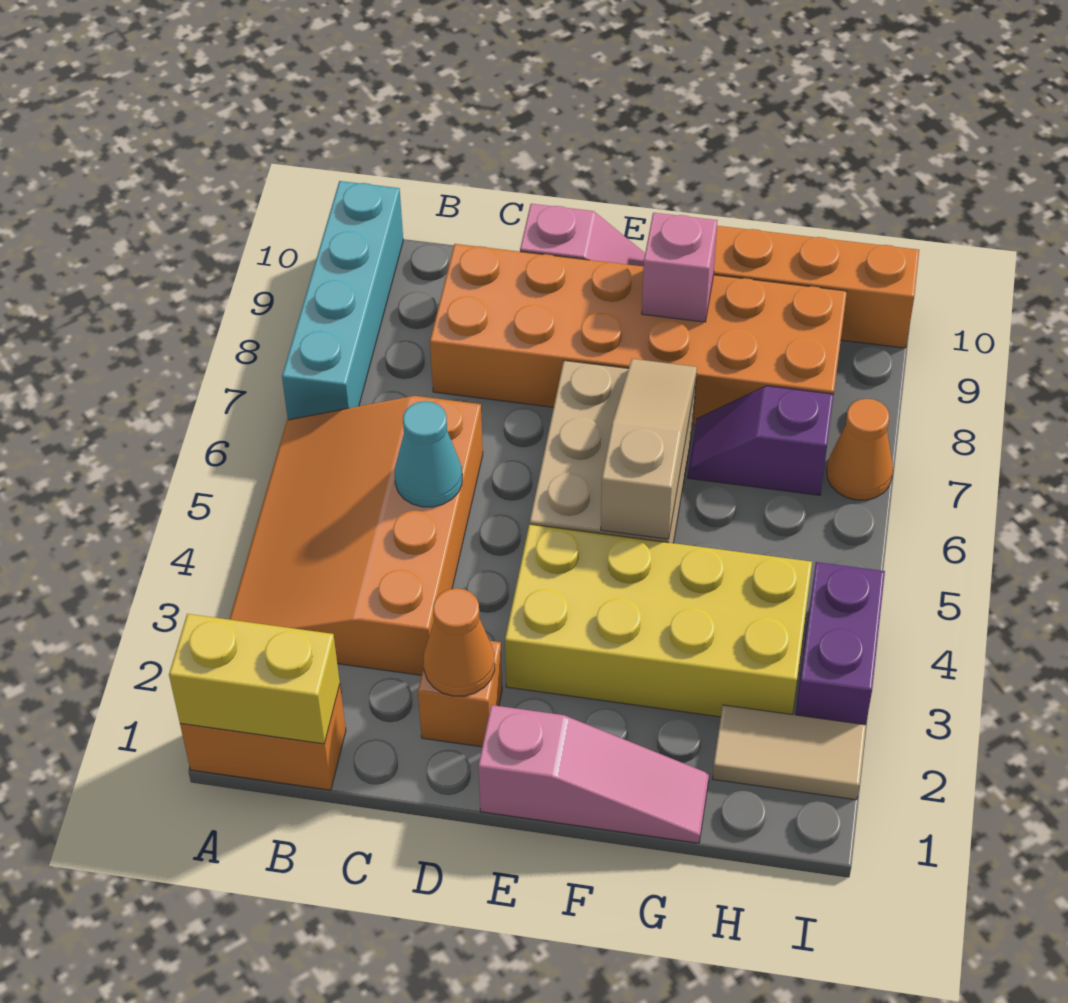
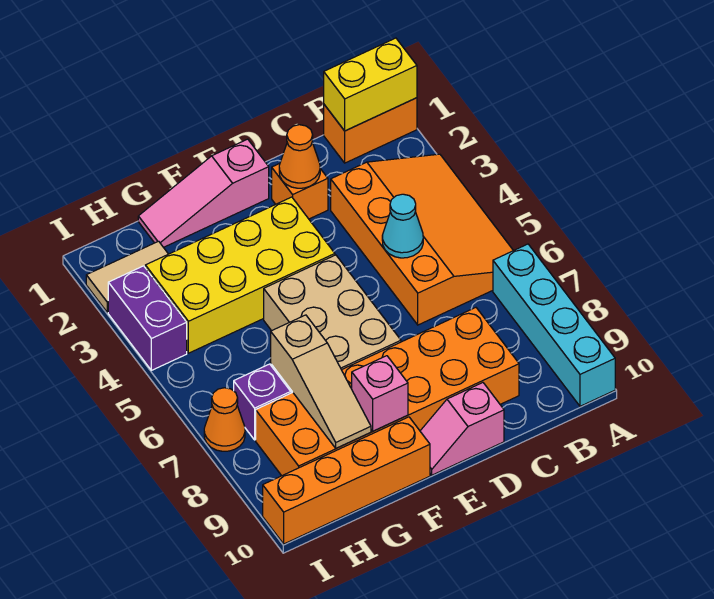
tan 1x3 slope [601,359,697,539] -> tan 1x3 slope moved to [271,315,371,448]

